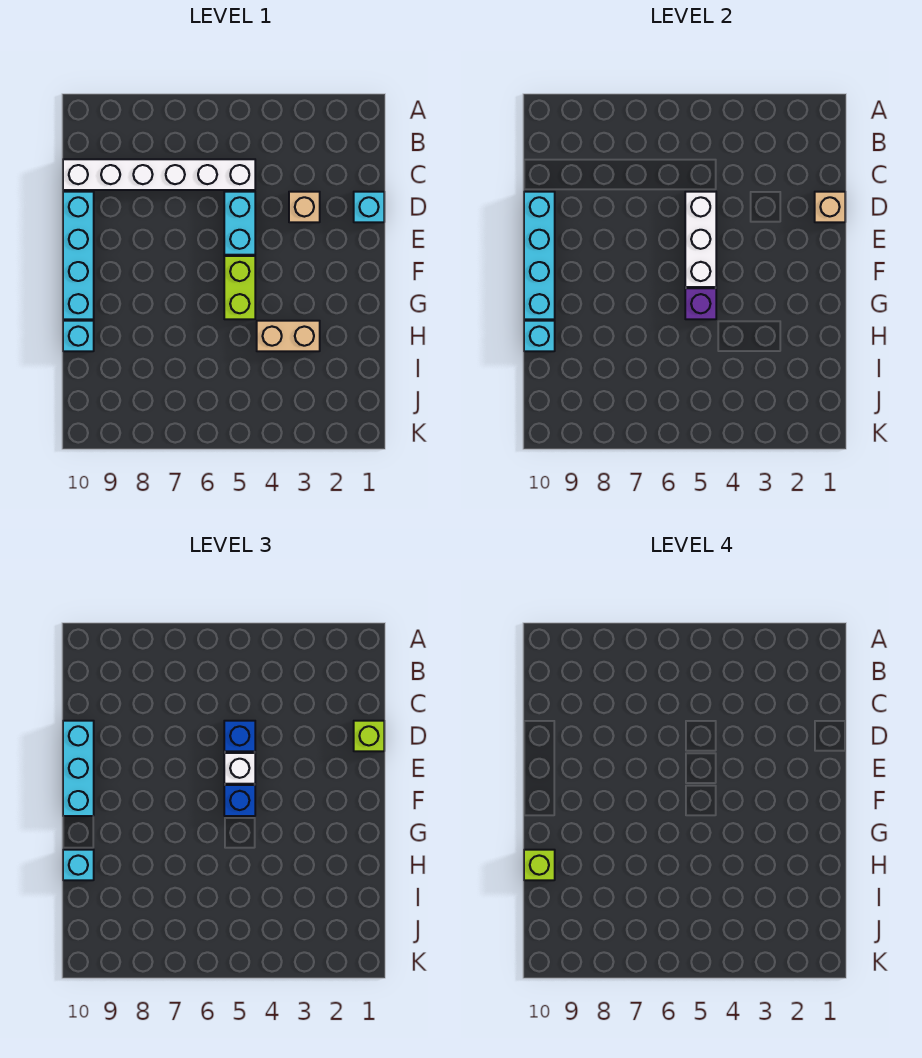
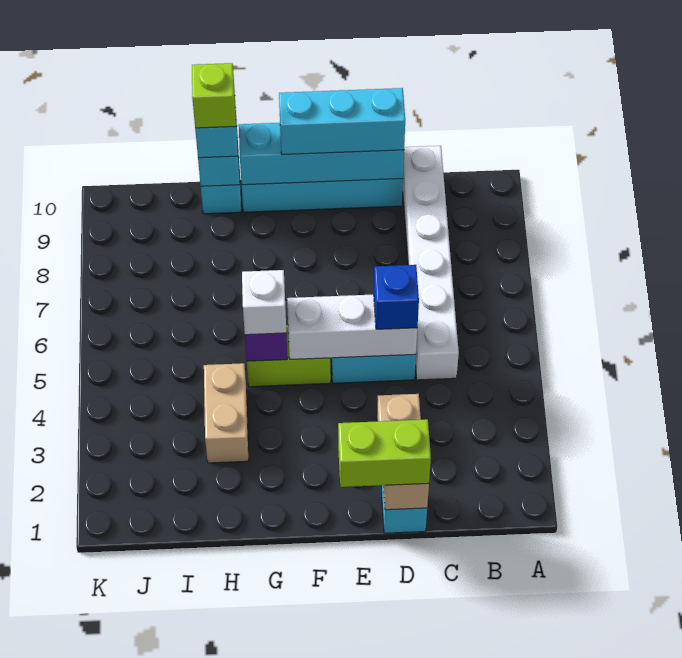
lime 1x1 brick [354,721,384,751] -> lime 1x2 brick [338,419,431,487]
white 1x1 brick [224,753,255,784] -> white 1x1 brick moved to [242,270,286,335]
blue 1x1 brick [224,785,255,816] -> none

